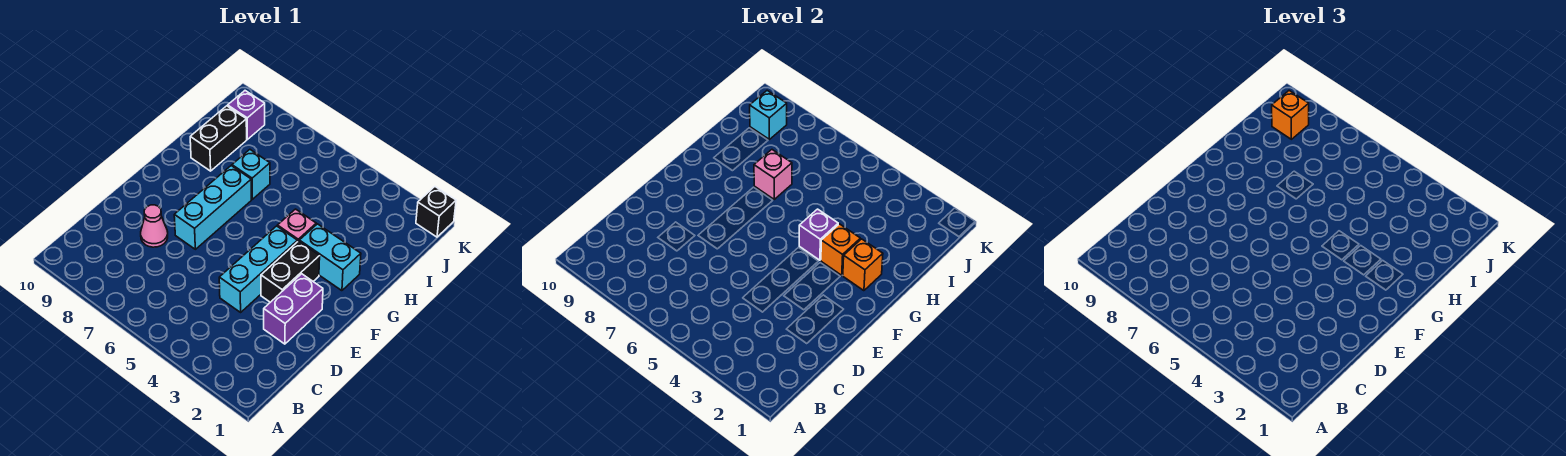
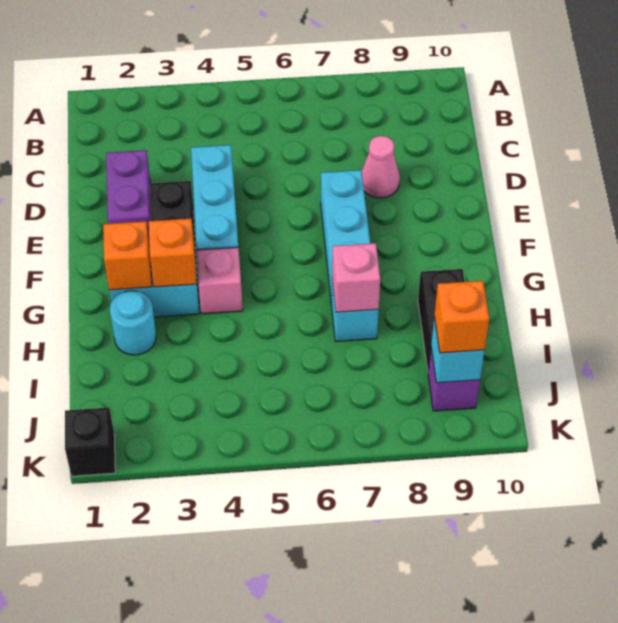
purple 1x1 brick [799,209,838,260] -> none
none -> cyan 1x1 round brick [110,291,156,355]

